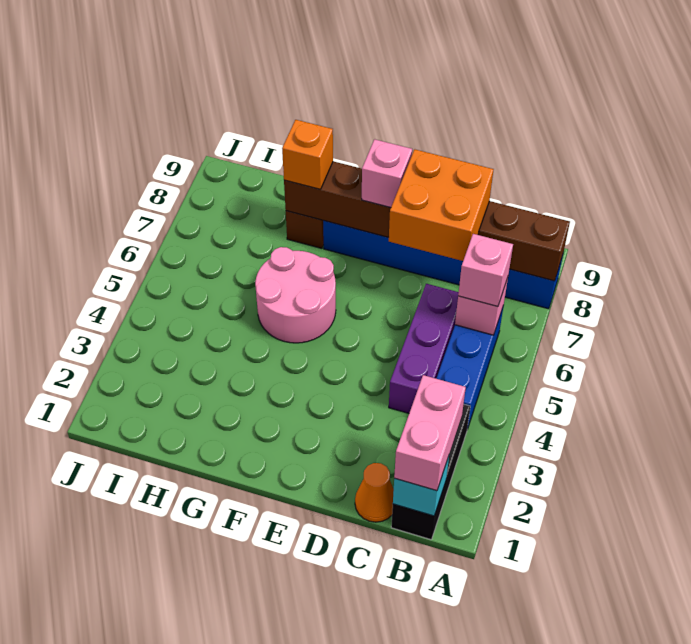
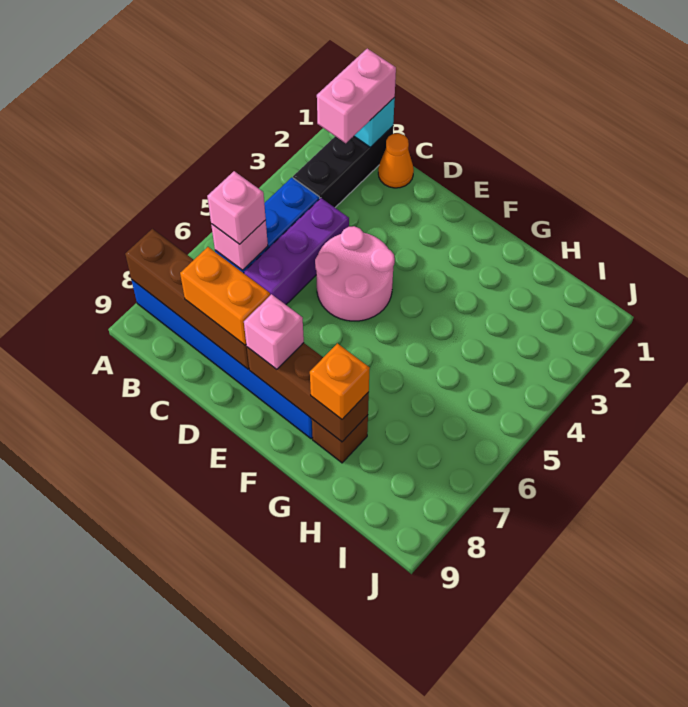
orange 2x2 brick [388,149,494,261] -> orange 1x2 brick [180,247,270,345]
pink 2x2 round brick [255,247,336,343] -> pink 2x2 round brick moved to [315,226,395,321]

